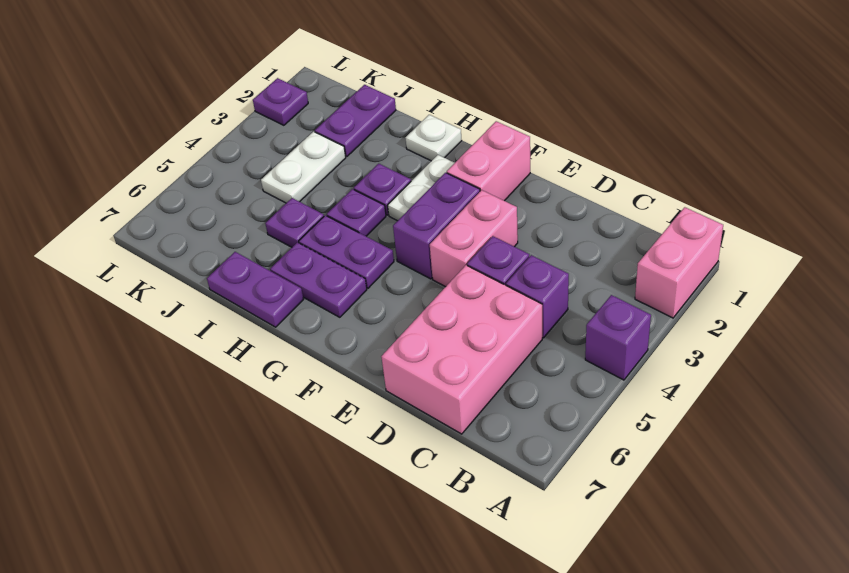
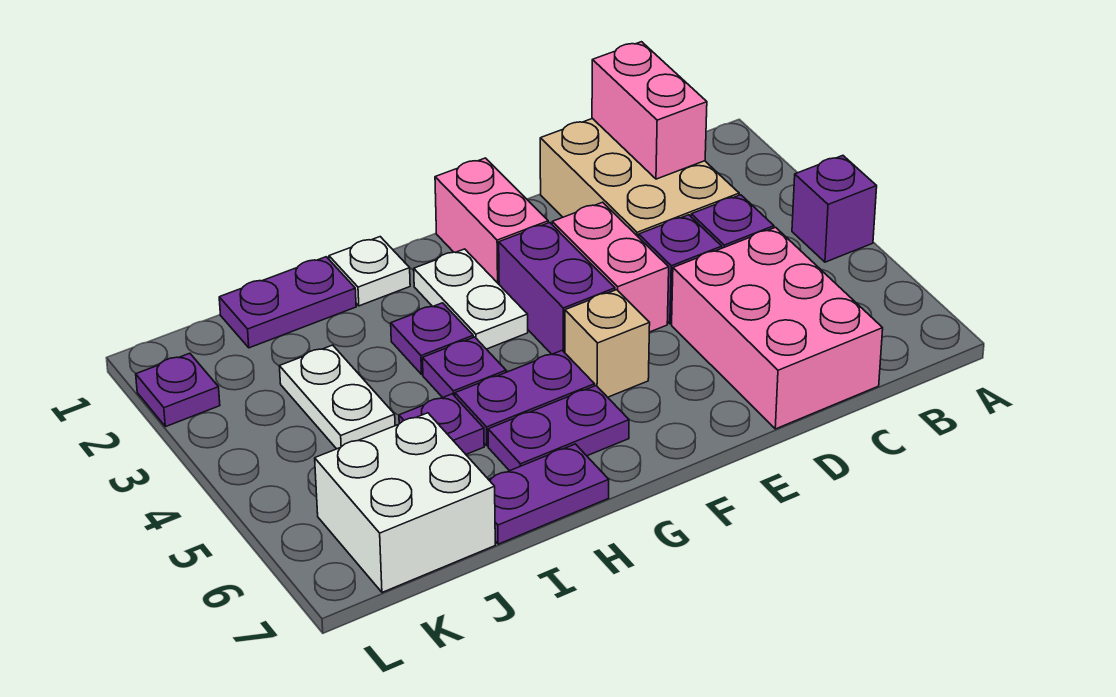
pink 1x2 brick [635,207,723,318] -> pink 1x2 brick moved to [592,42,707,179]
none -> tan 2x3 brick [540,118,739,237]
none -> tan 1x1 brick [565,290,650,397]
purple 1x2 plate [315,85,396,157] -> purple 1x2 plate turned to [219,257,356,348]
none -> white 2x2 brick [315,413,495,592]

